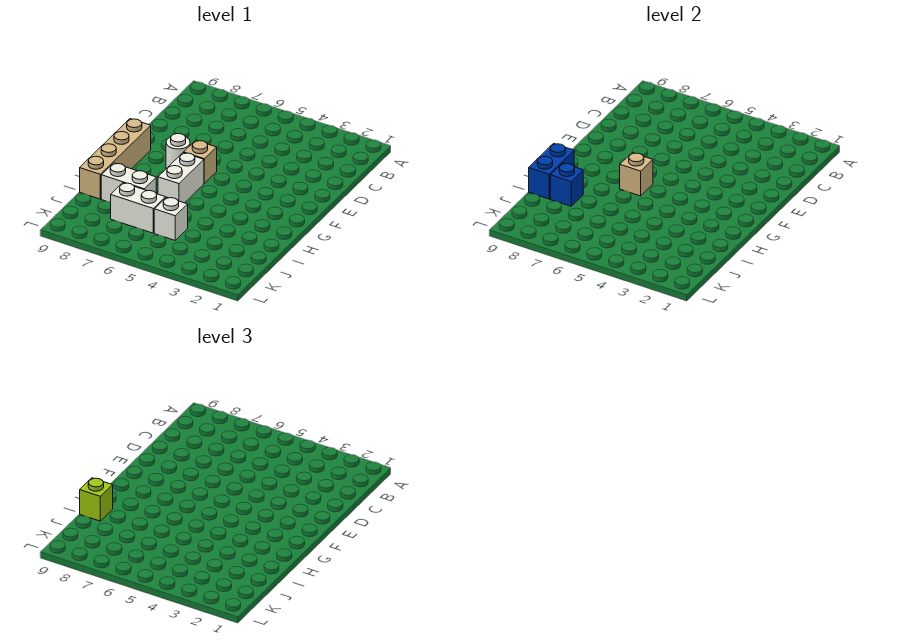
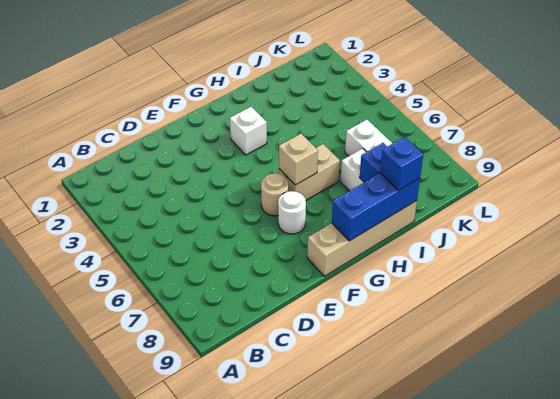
tan 1x1 brick [184,140,217,183] -> tan 1x1 round brick [261,173,289,216]
white 1x2 brick [158,153,204,203] -> tan 1x2 brick [279,144,340,200]
blue 1x2 brick [529,143,574,199] -> blue 1x3 brick [332,173,420,241]
lime 1x1 brick [80,478,113,521] -> blue 1x1 brick [380,137,423,190]
white 1x1 brick [154,197,188,240] -> white 1x1 brick moved to [230,107,267,155]

